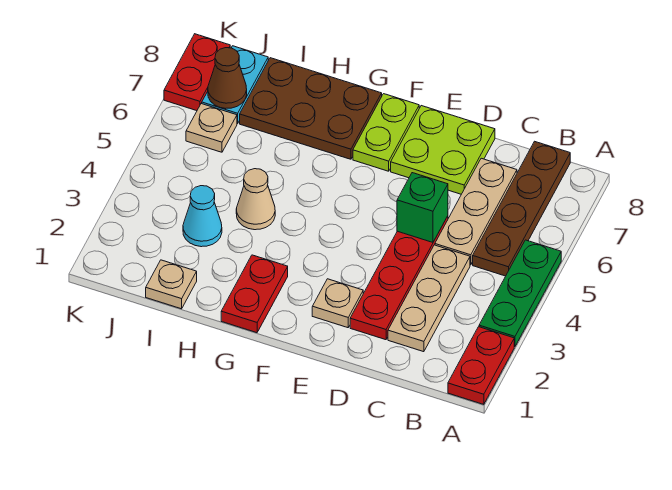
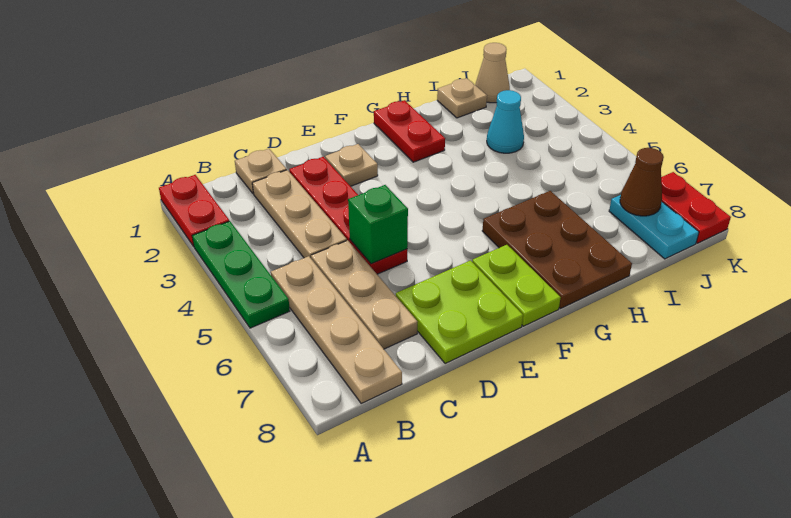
brown 1x4 plate [473,141,570,276] -> tan 1x4 plate [271,256,402,403]
brown 2x3 plate [240,58,382,159] -> brown 2x3 plate turned to [482,191,632,309]
tan 1x1 cone [236,169,275,230] -> tan 1x1 cone moved to [475,43,510,103]
tan 1x1 plate [186,103,237,152] -> tan 1x1 plate moved to [235,149,287,194]

